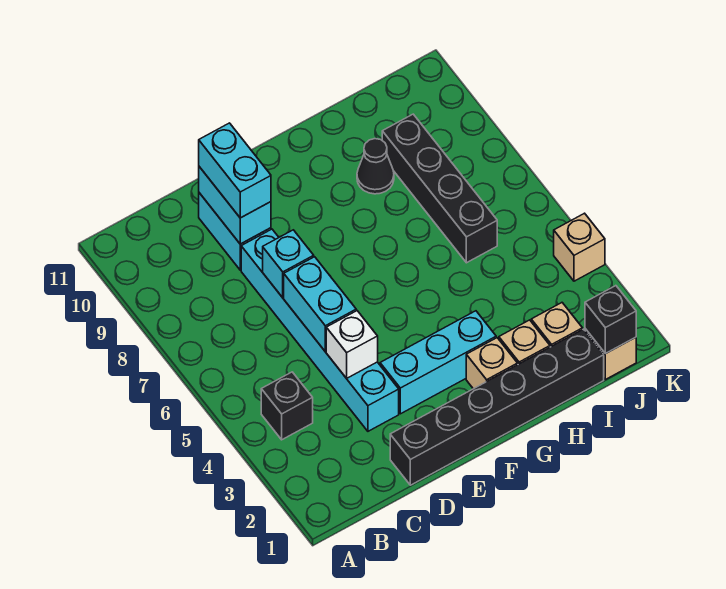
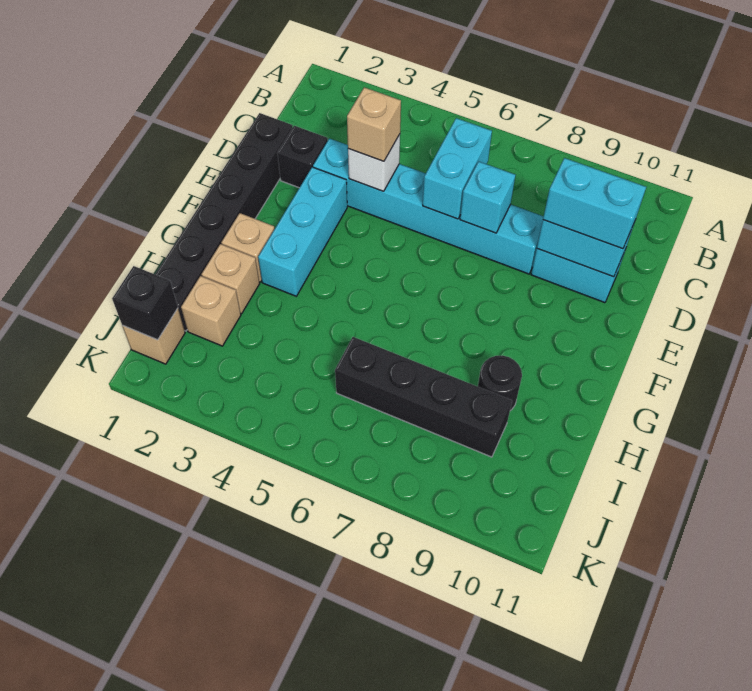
black 1x1 brick [261,372,313,440] -> black 1x1 brick moved to [278,126,328,188]
cyan 1x2 brick [284,257,356,352] -> cyan 1x2 brick turned to [423,118,492,219]
black 1x1 cone [357,139,394,194] -> black 1x1 round brick [478,355,522,411]
tan 1x1 brick [554,213,605,281] -> tan 1x1 brick moved to [347,87,401,161]

